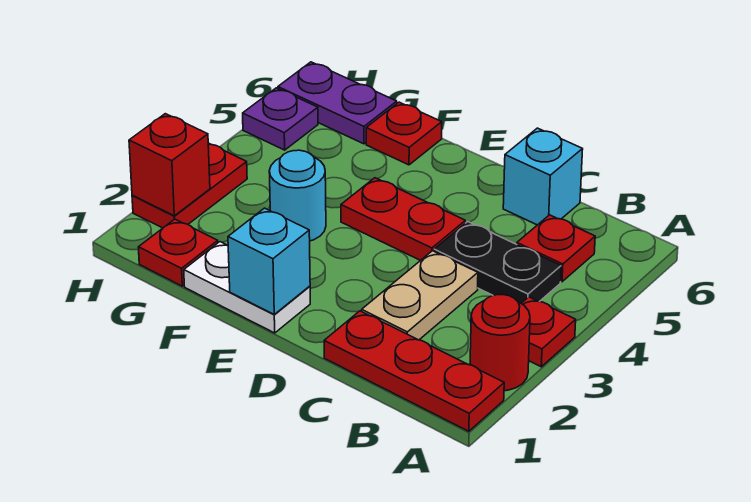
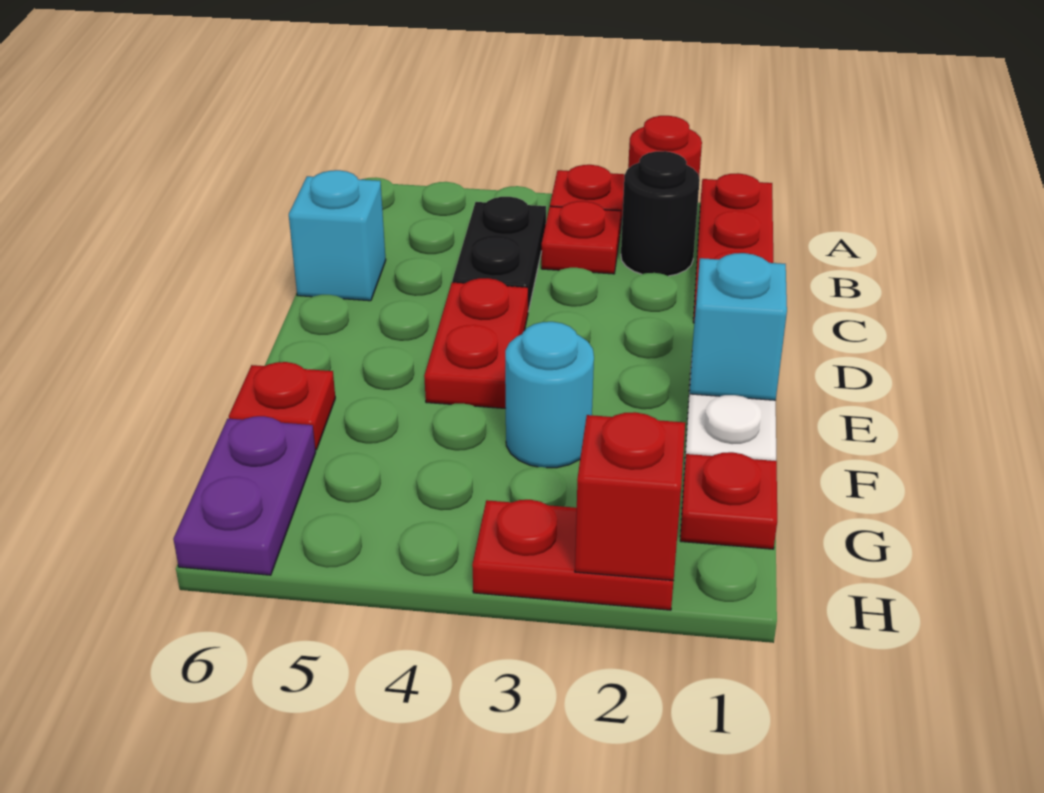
none -> black 1x1 round brick [621,151,700,276]
red 1x1 plate [517,215,595,282] -> red 1x1 plate moved to [541,201,621,274]
tan 1x2 plate [362,251,478,340] -> none
purple 1x1 plate [243,88,318,150] -> none

